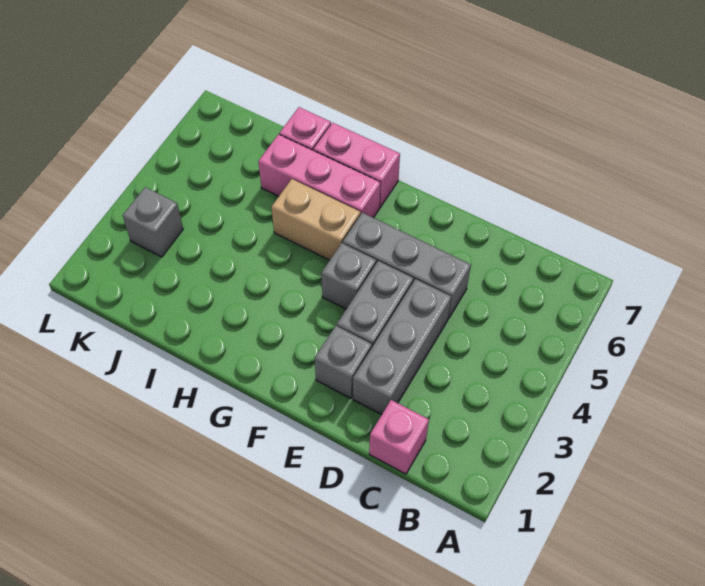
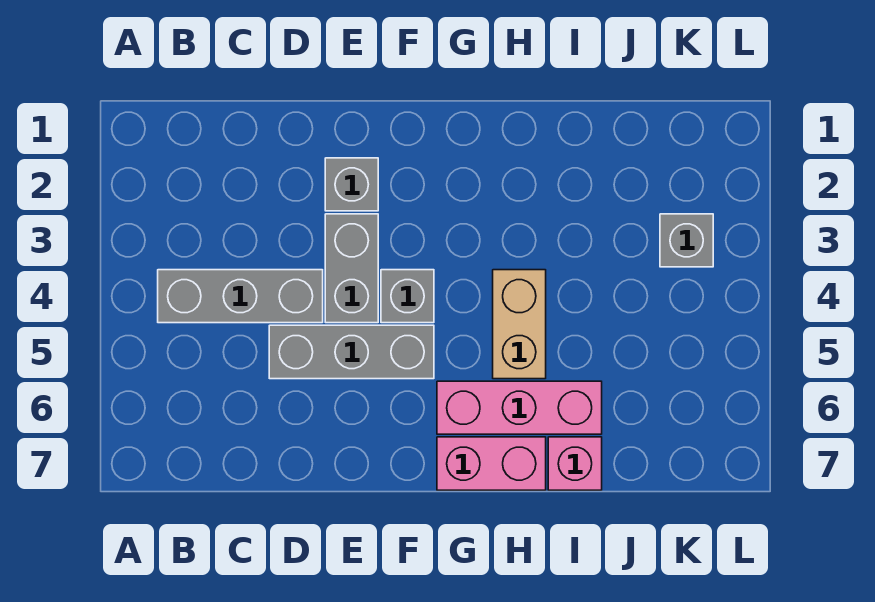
pink 1x1 brick [369,400,429,474] -> none
grey 1x3 brick [353,279,451,415] -> grey 1x3 brick turned to [158,270,323,323]
tan 1x2 brick [271,179,361,260] -> tan 1x2 brick turned to [493,270,546,379]

